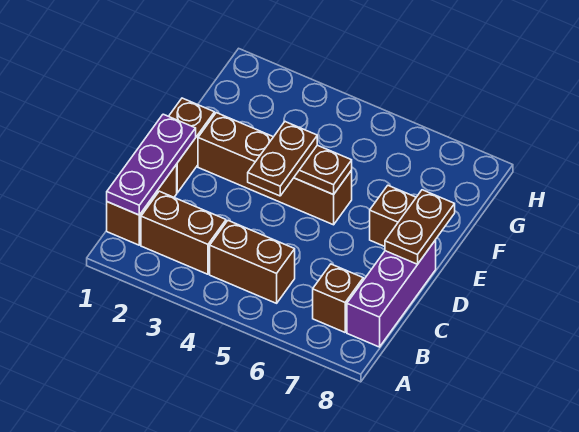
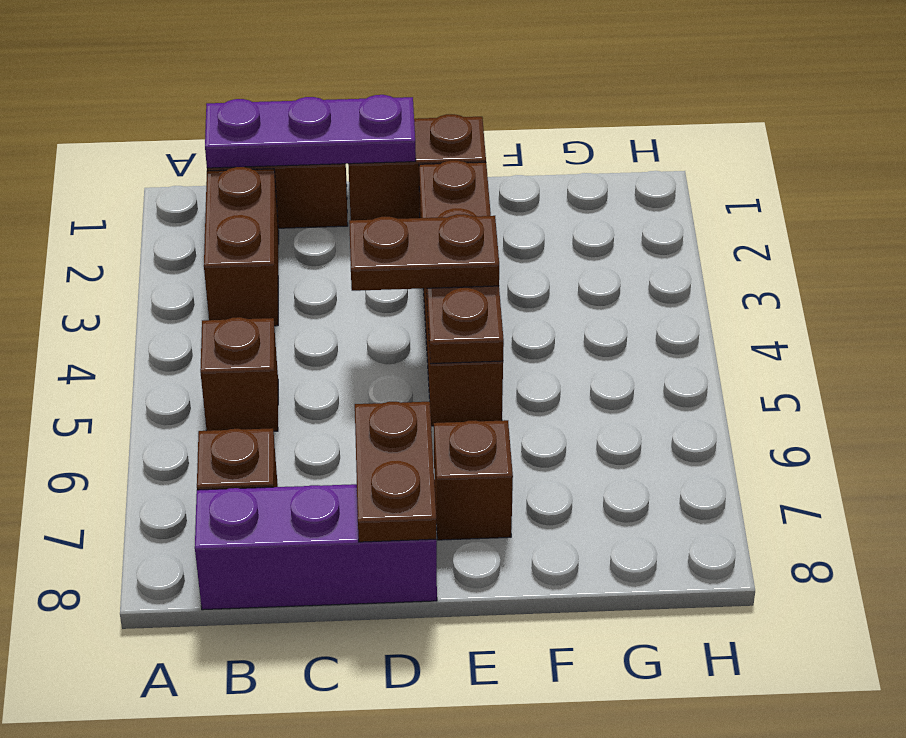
brown 1x2 brick [210,221,295,303] -> brown 1x1 brick [200,317,278,431]
brown 1x2 plate [385,190,455,264] -> brown 1x2 plate turned to [355,402,436,542]

